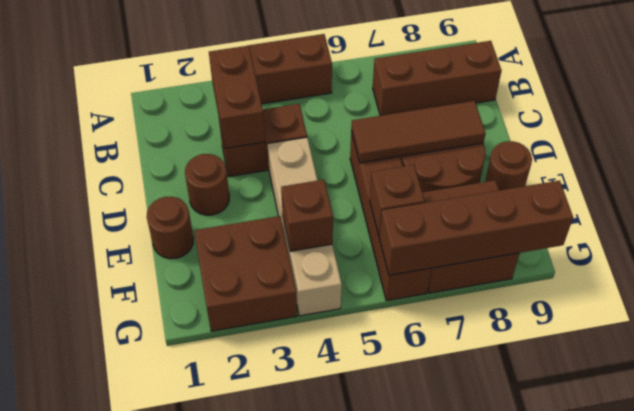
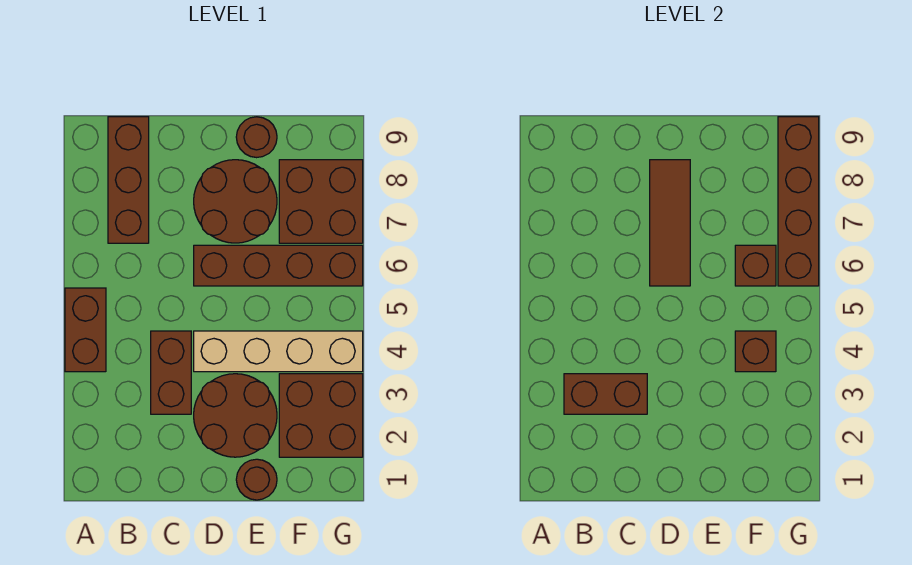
brown 1x1 round brick [185,154,229,215] -> brown 2x2 round brick [194,374,277,457]

